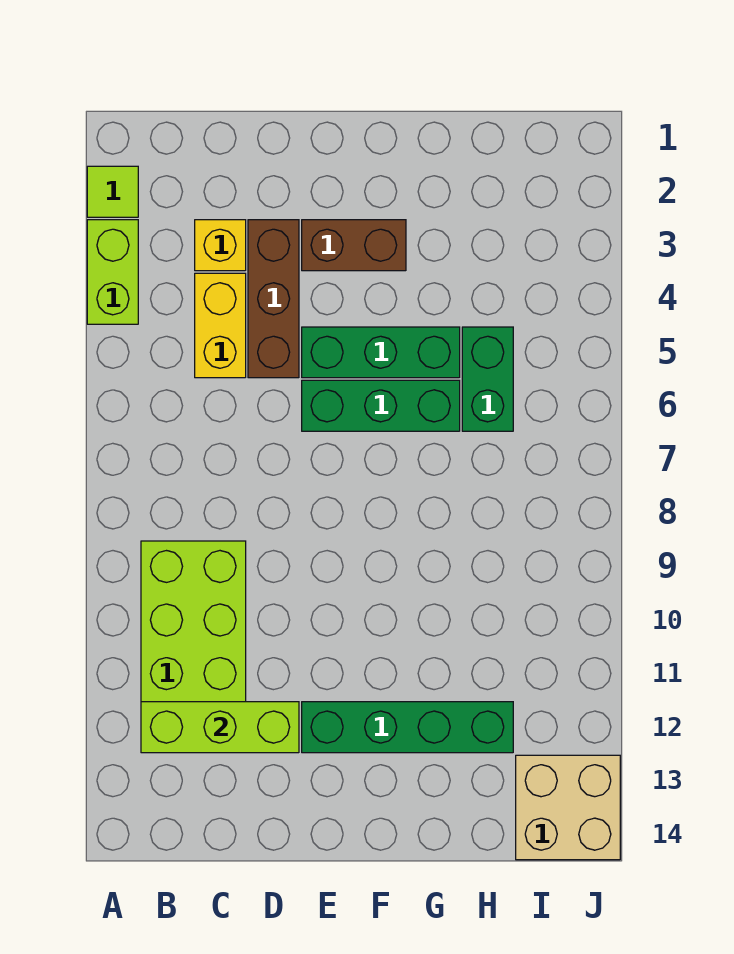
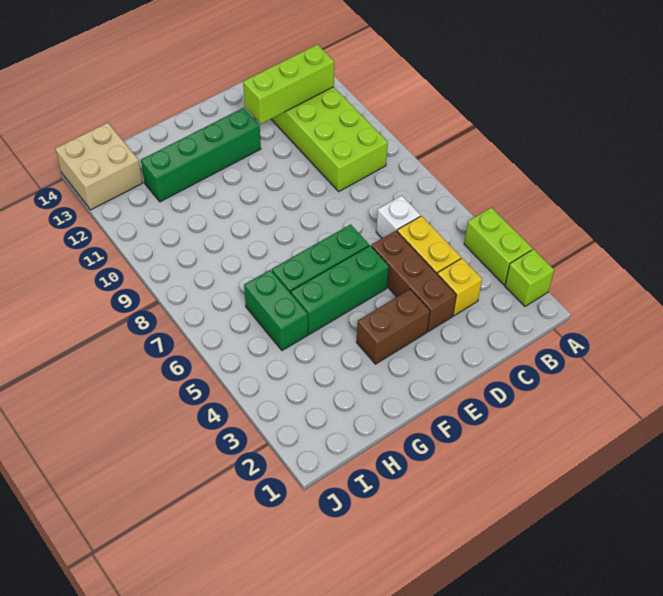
lime 1x1 tile [87,166,138,217] -> lime 1x1 brick [505,249,554,306]
none -> white 1x1 brick [376,196,421,238]

